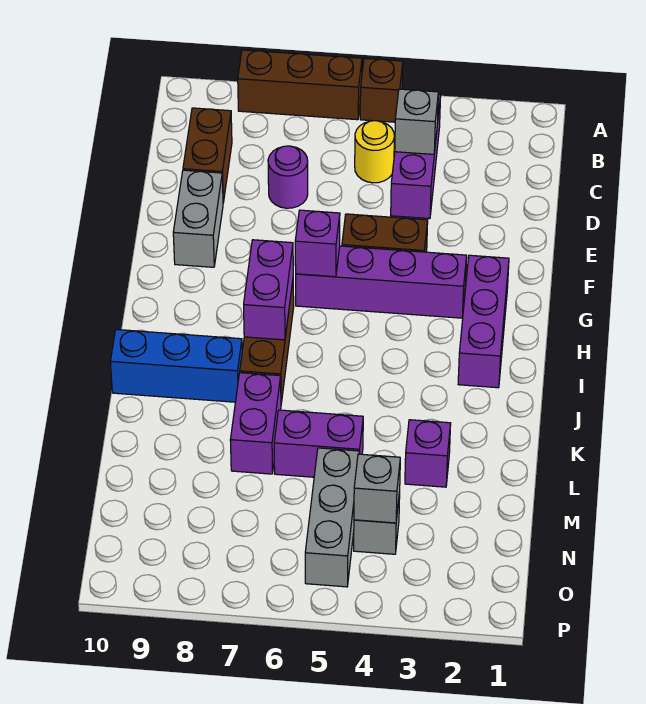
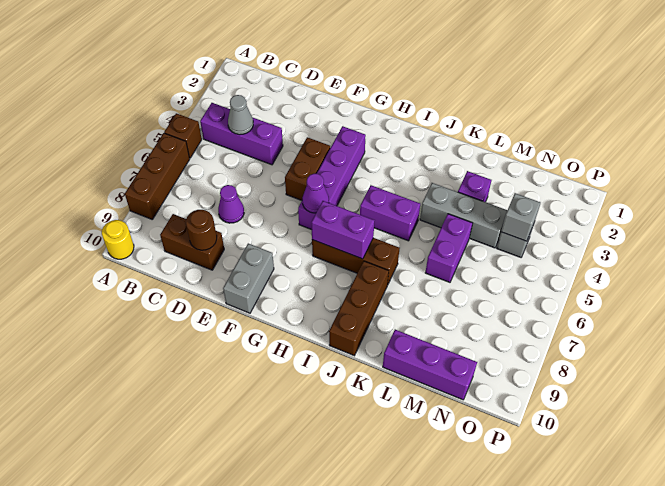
grey 1x1 brick [395,89,438,154] -> grey 1x1 cone [228,95,253,135]
yellow 1x1 round brick [355,121,394,183] -> yellow 1x1 round brick moved to [102,220,134,259]
purple 1x1 round brick [268,146,308,208] -> purple 1x1 cone [218,185,244,223]
none -> brown 1x1 round brick [186,210,217,250]
grey 1x2 brick [173,170,223,267] -> grey 1x2 brick turned to [223,243,274,313]
purple 1x3 brick [458,255,509,388] -> purple 1x3 brick moved to [383,330,477,400]
purple 1x1 brick [295,210,340,277] -> purple 1x1 cone [302,174,329,213]
blue 1x3 brick [110,330,242,402] -> brown 1x3 brick [329,261,389,356]
purple 1x2 brick [230,373,281,474] -> purple 1x2 brick moved to [360,185,420,241]
grey 1x3 brick [305,448,359,587] -> grey 1x3 brick moved to [420,183,507,248]

